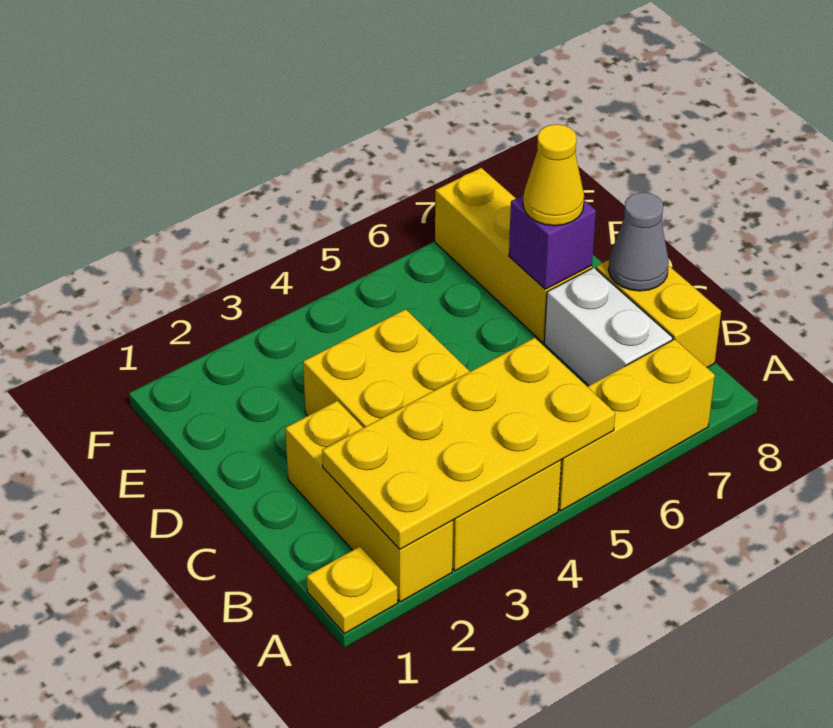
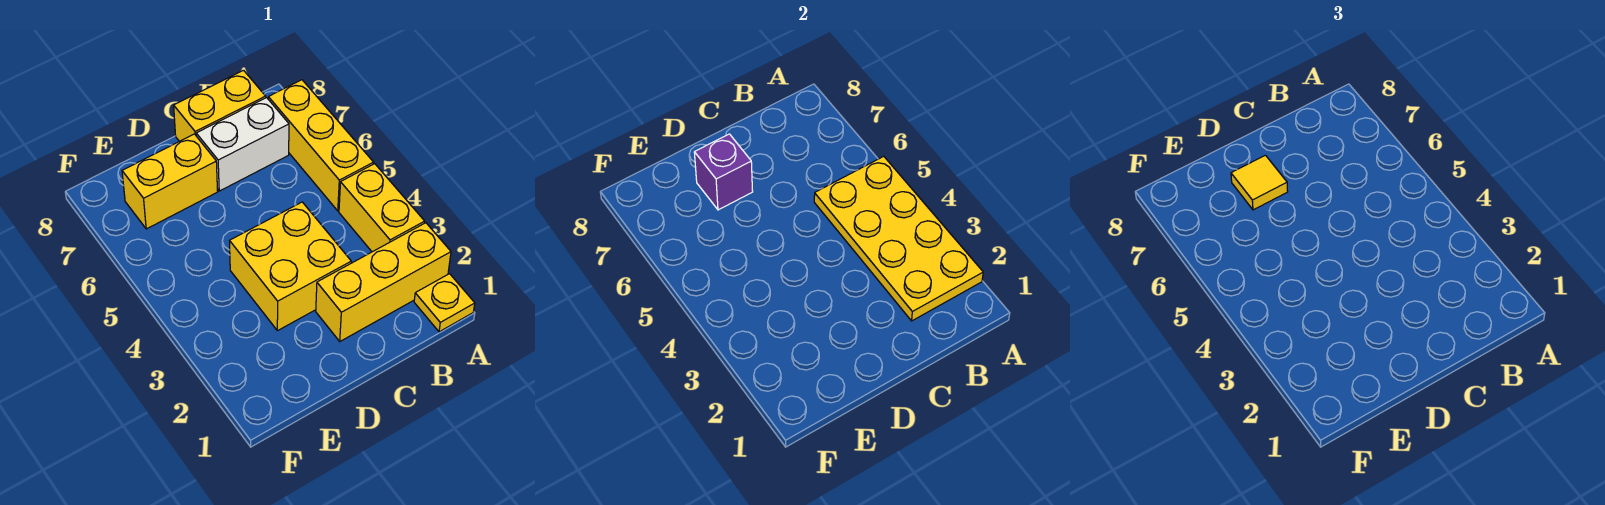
grey 1x1 cone [608,192,669,291] -> none
yellow 1x3 brick [435,168,592,342] -> yellow 1x2 brick [122,134,218,229]
yellow 1x1 cone [523,124,584,226] -> yellow 1x1 tile [1231,155,1288,210]

